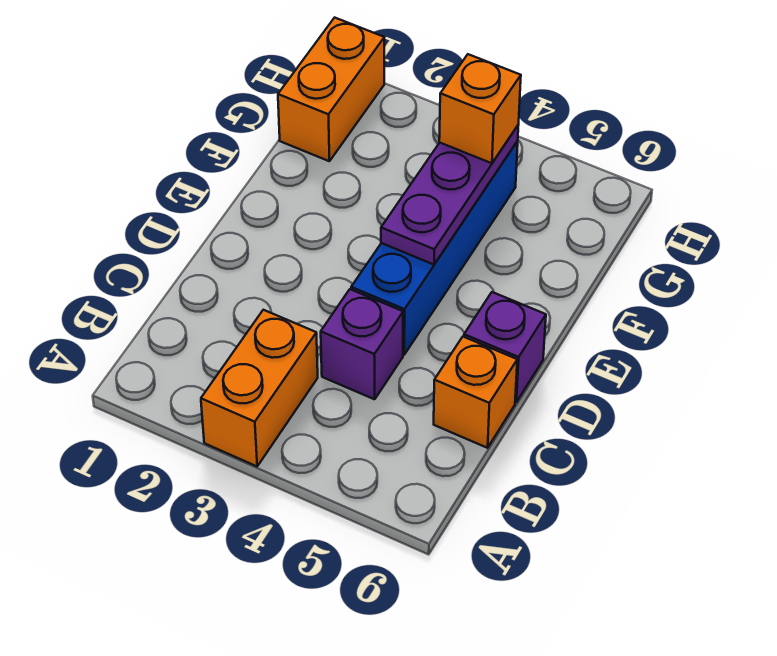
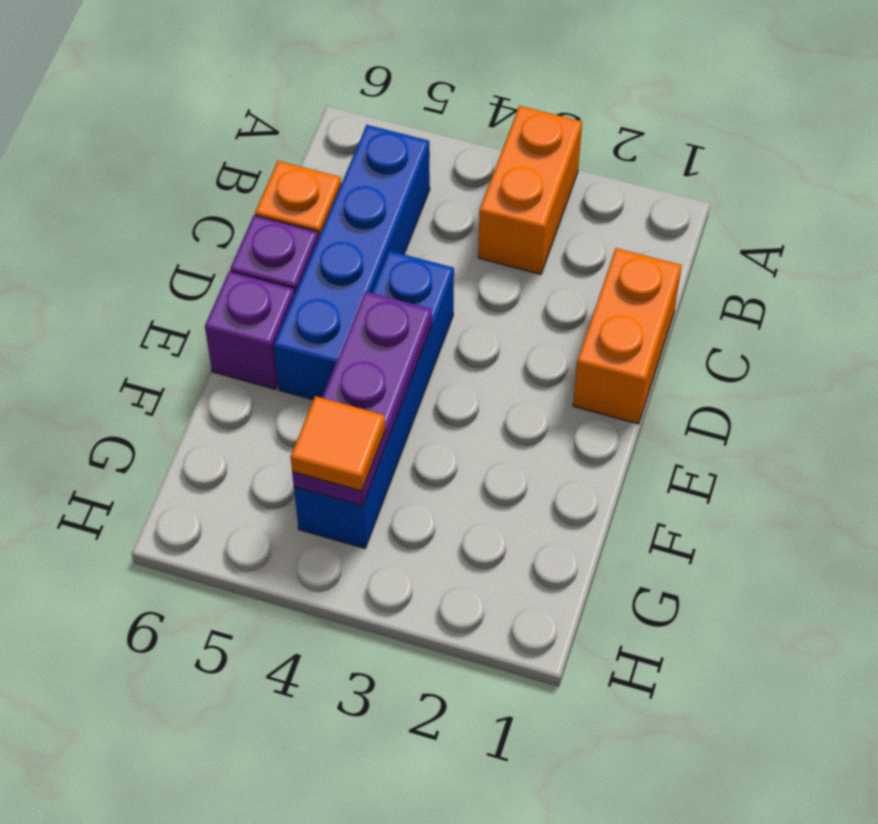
none -> blue 1x4 brick [274,125,430,400]
purple 1x1 brick [321,289,403,399] -> purple 1x1 brick moved to [205,271,294,389]
orange 1x2 brick [278,18,384,161] -> orange 1x2 brick moved to [573,248,682,424]
orange 1x1 brick [439,54,521,163] -> orange 1x1 tile [291,396,385,491]

